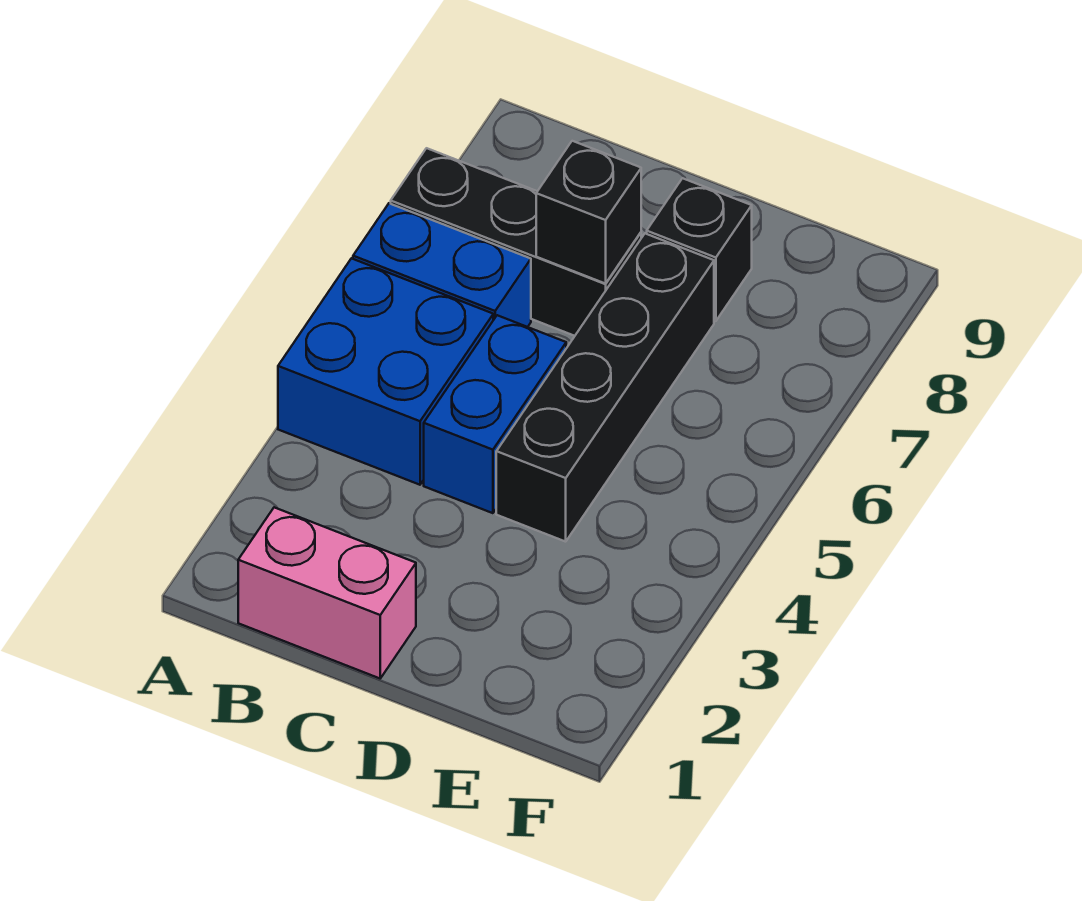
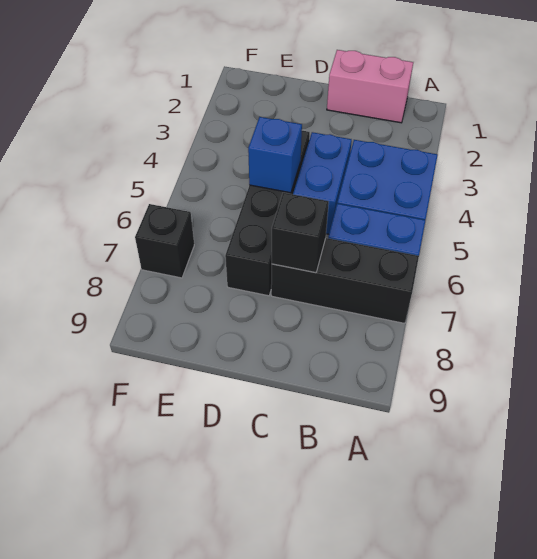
none -> blue 1x1 brick [248,117,302,193]
black 1x1 brick [647,178,752,321] -> black 1x1 brick moved to [135,204,194,278]

